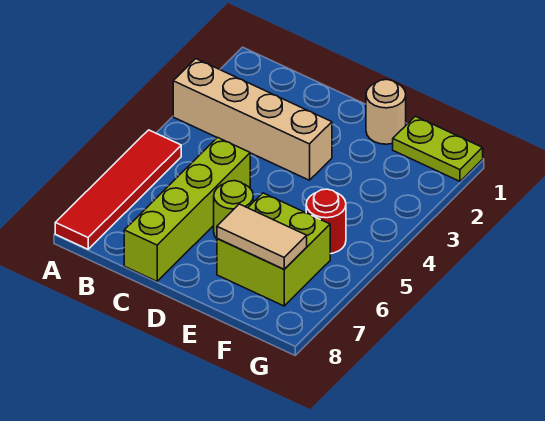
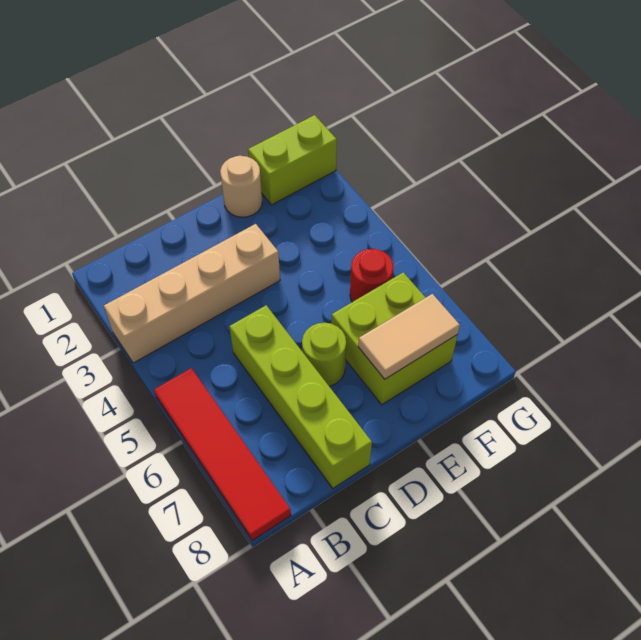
lime 1x2 plate [393,116,483,181] -> lime 1x2 brick [248,115,337,205]

